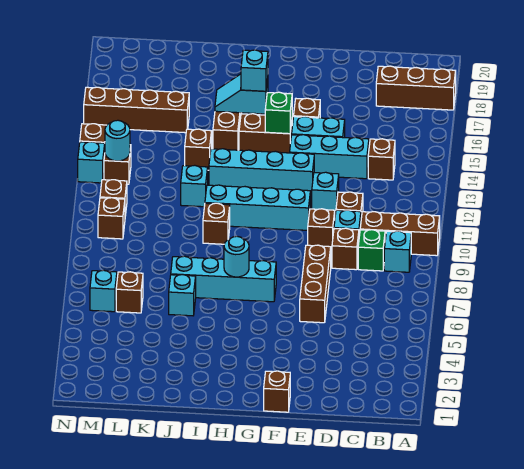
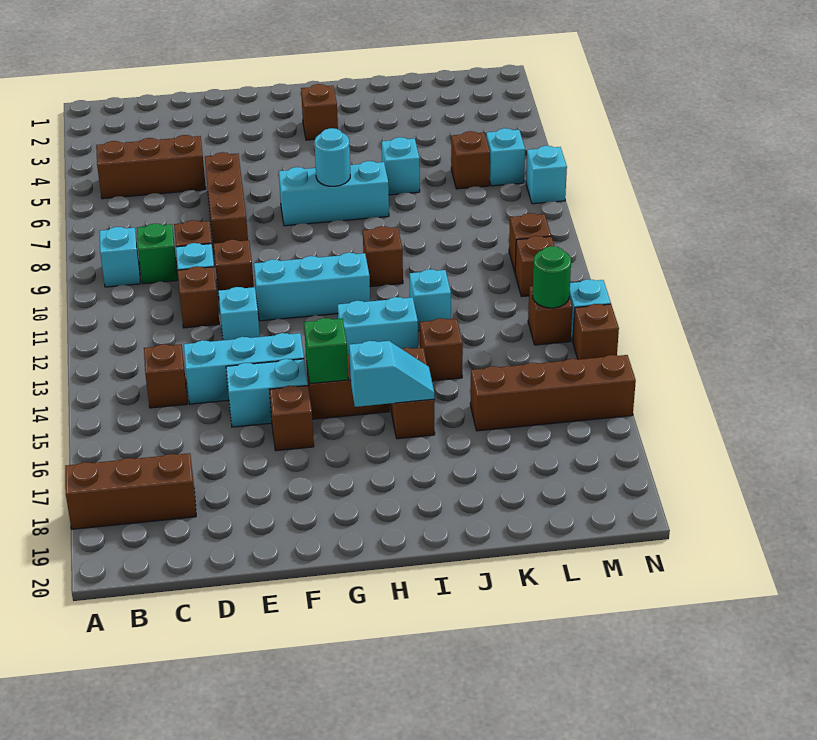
brown 1x3 brick [360,212,440,256] -> brown 1x3 brick moved to [96,135,206,199]
brown 1x1 brick [264,371,290,412] -> brown 1x1 brick moved to [301,84,338,140]
cyan 1x4 brick [205,185,310,230] -> cyan 1x3 brick [254,253,370,321]
cyan 1x4 brick [209,149,314,194] -> cyan 1x2 brick [338,297,418,355]
cyan 1x4 brick [171,256,276,302] -> cyan 1x3 brick [279,161,389,226]
cyan 1x1 brick [241,50,268,91] -> cyan 1x1 brick moved to [526,146,567,204]
cyan 1x1 round brick [105,120,130,161] -> green 1x1 round brick [533,246,571,308]

